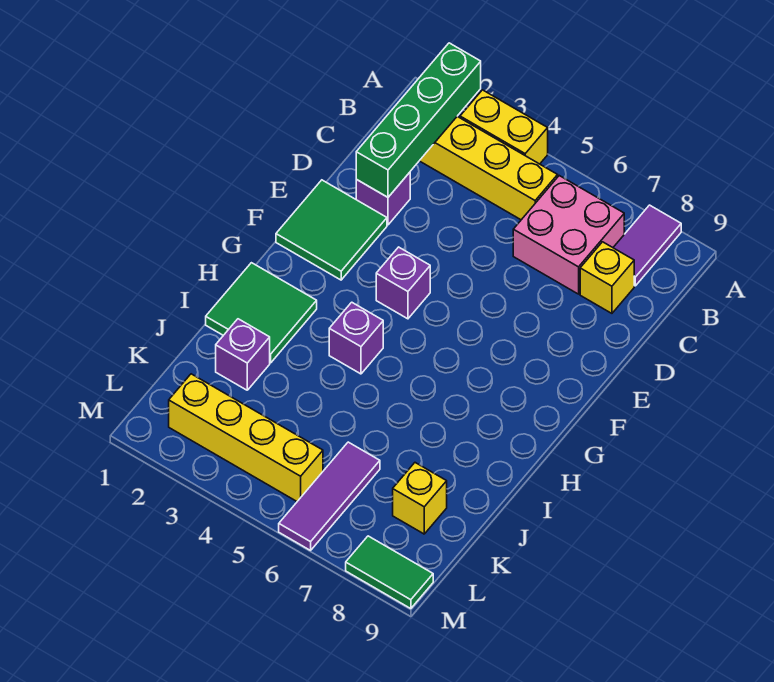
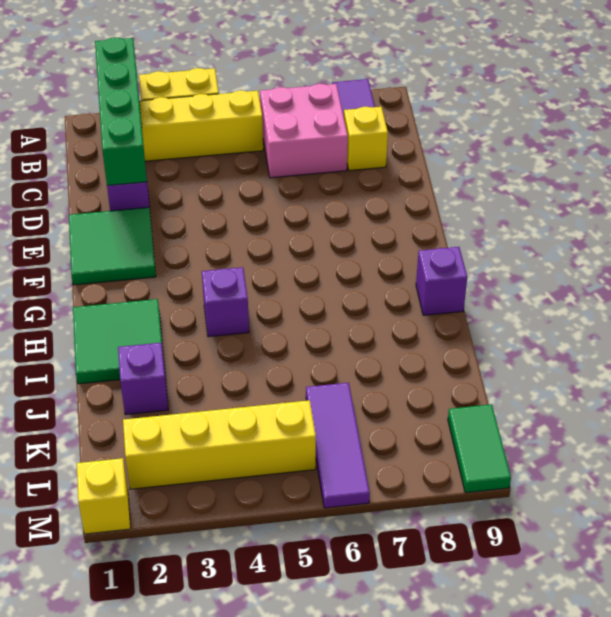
purple 1x1 brick [376,247,430,319] -> purple 1x1 brick moved to [416,247,467,315]
yellow 1x1 brick [393,463,447,534] -> yellow 1x1 brick moved to [77,458,131,534]
green 1x2 tile [346,536,433,609] -> green 1x2 tile turned to [448,404,511,493]

